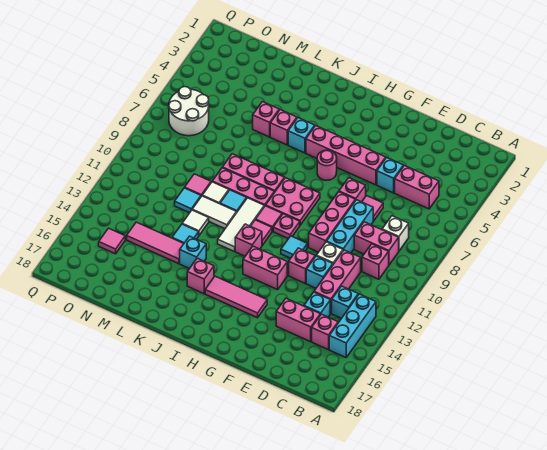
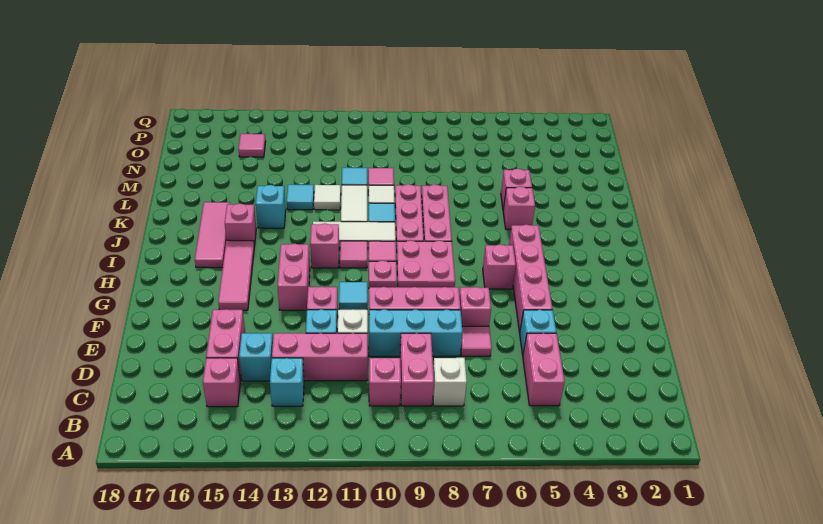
cyan 1x3 brick [329,294,376,358] -> none
pink 1x1 round brick [317,150,337,180] -> pink 1x1 brick [483,244,516,289]
cyan 1x1 brick [288,118,315,153] -> none
pink 1x3 tile [127,222,184,264] -> pink 1x3 tile moved to [195,202,230,268]
white 2x2 round brick [169,87,209,136] -> none

